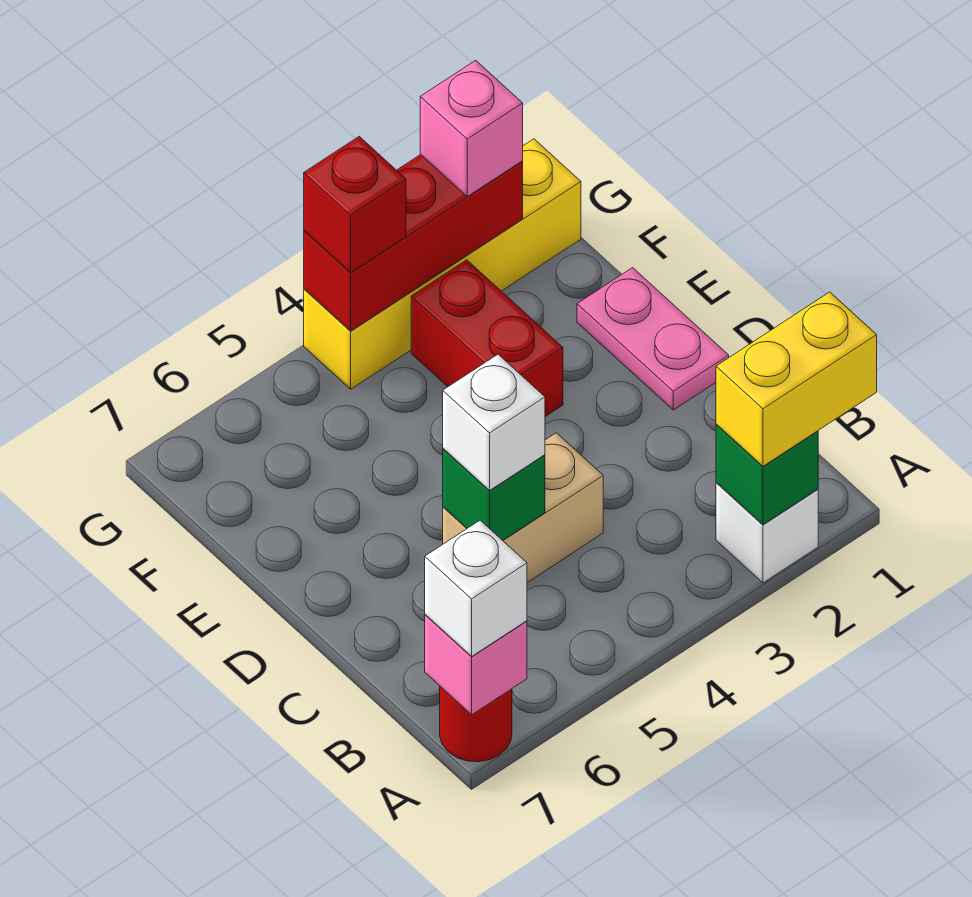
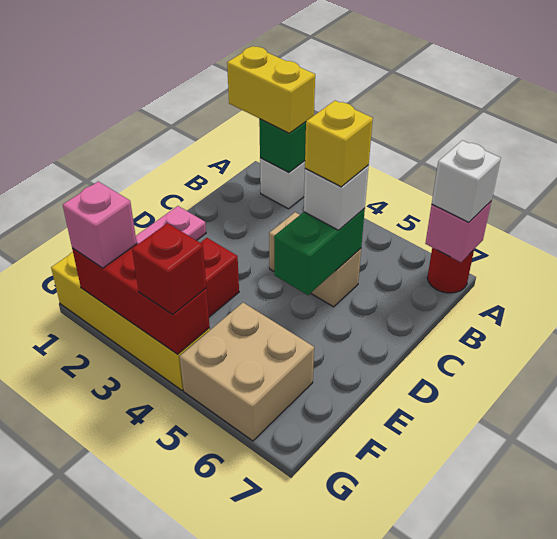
green 1x1 brick [443,449,545,540] -> green 1x2 brick [274,209,365,295]
none -> yellow 1x1 brick [305,101,373,187]
none -> tan 2x2 brick [179,303,314,441]

